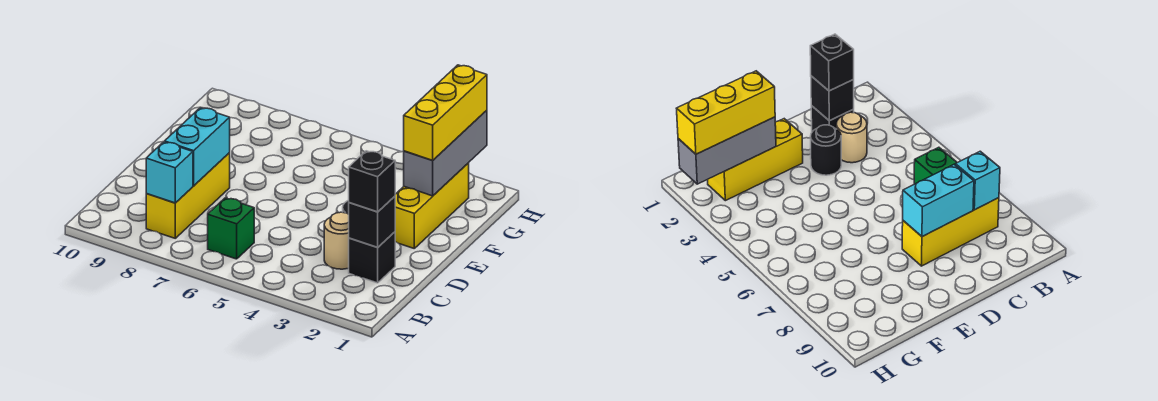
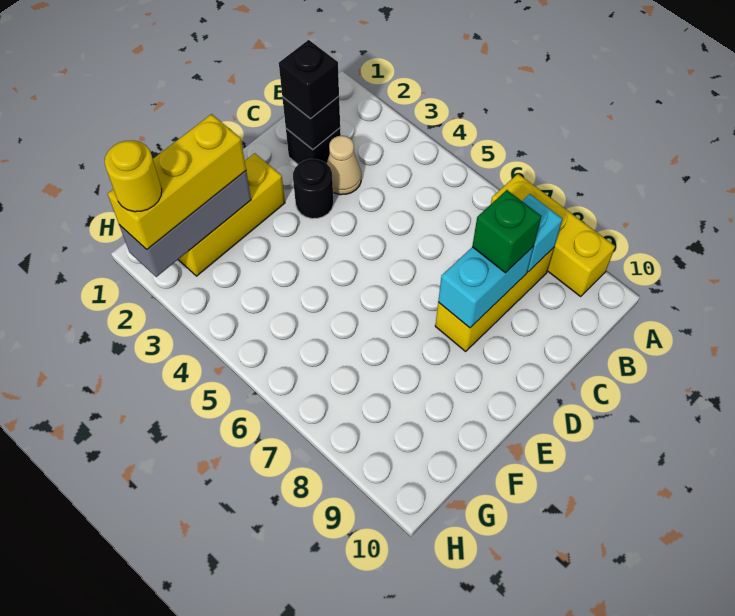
none -> yellow 1x3 brick [491,174,615,297]
green 1x1 brick [208,198,254,259] -> green 1x1 brick moved to [472,190,541,273]
tan 1x1 round brick [324,212,349,269] -> tan 1x1 cone [327,136,361,195]
none -> yellow 1x1 round brick [105,140,162,212]

